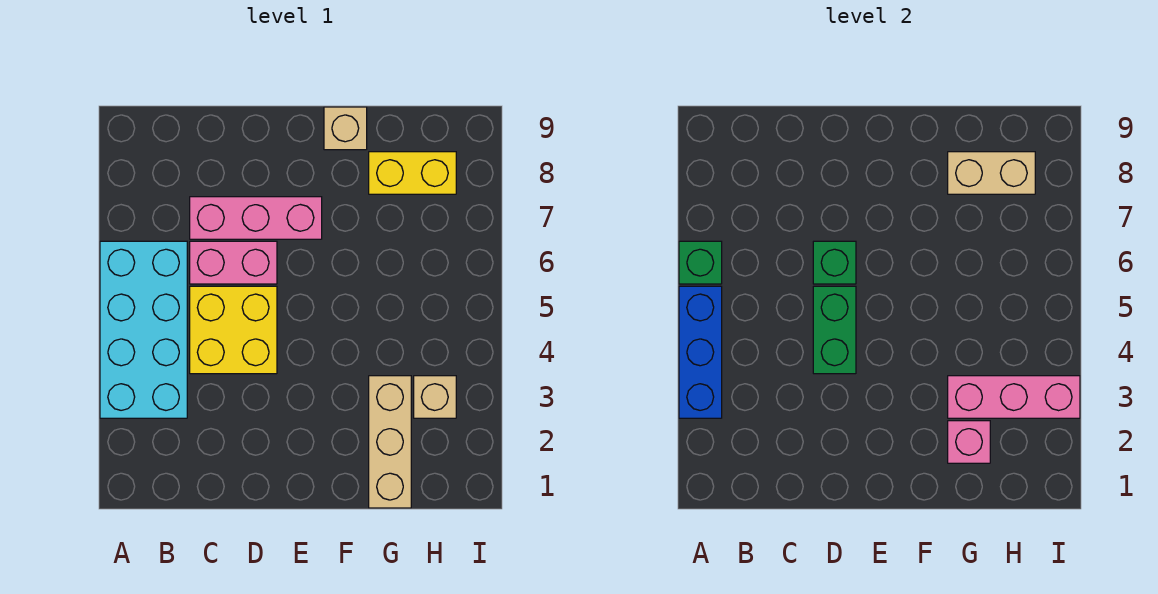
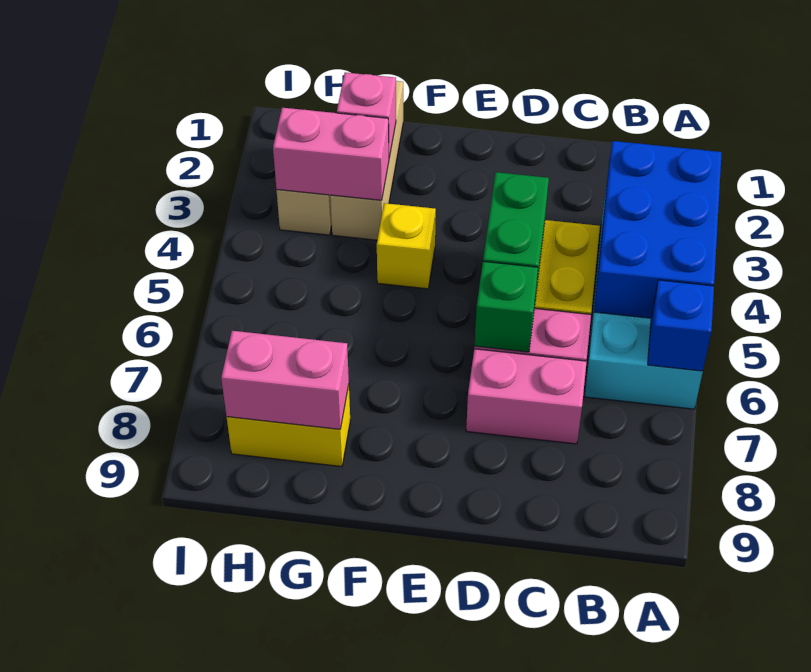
blue 1x3 brick [679,286,722,418] -> blue 2x3 brick [594,141,722,318]
green 1x1 brick [679,241,722,284] -> blue 1x1 brick [648,280,714,371]
pink 1x3 brick [190,197,322,239] -> pink 1x2 brick [466,349,587,444]
none -> yellow 1x1 brick [377,203,436,289]
tan 1x1 brick [324,107,367,150] -> none
pink 1x3 brick [948,376,1080,418] -> pink 1x2 brick [273,108,389,200]
tan 1x2 brick [948,152,1035,194] -> pink 1x2 brick [221,331,349,429]

